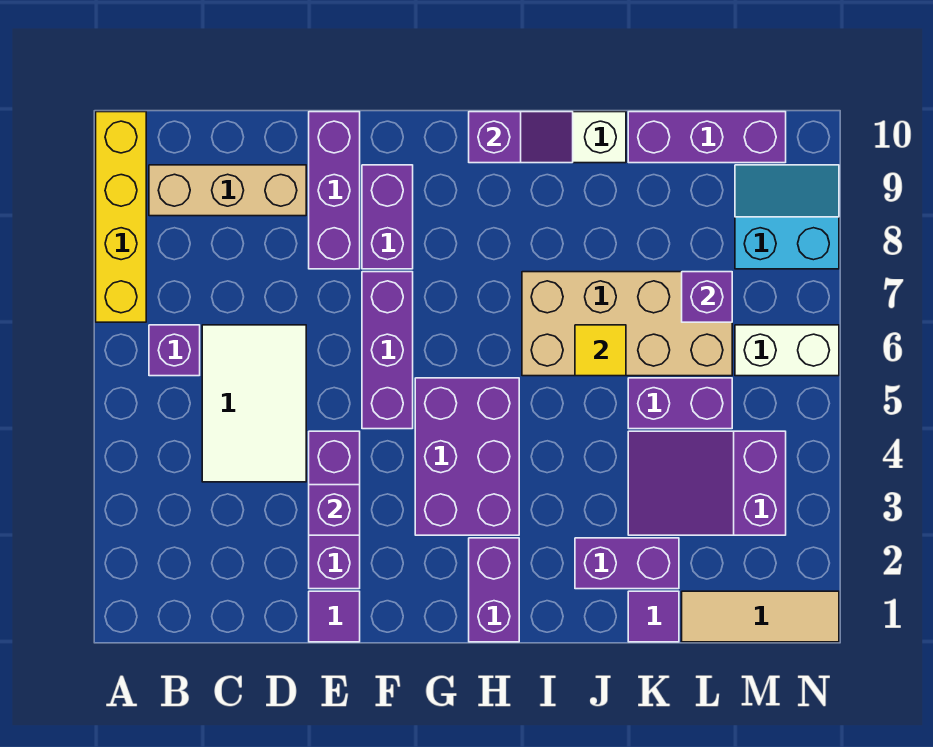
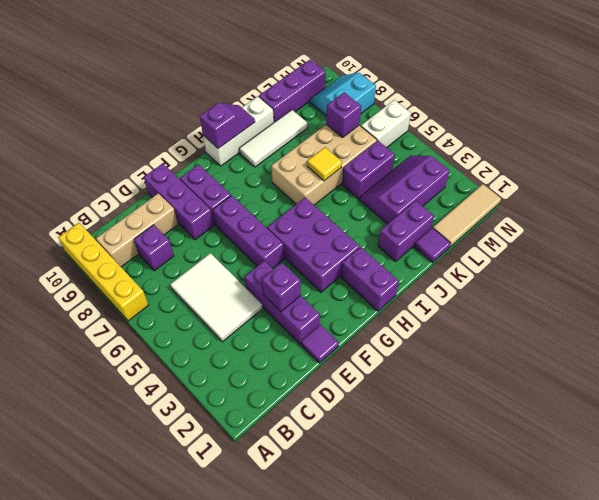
purple 1x1 brick [149,325,200,376] -> purple 1x1 brick moved to [134,225,174,271]
none -> white 1x3 tile [239,110,307,167]
purple 2x3 slope [628,431,786,535] -> purple 2x3 slope turned to [359,156,450,224]

